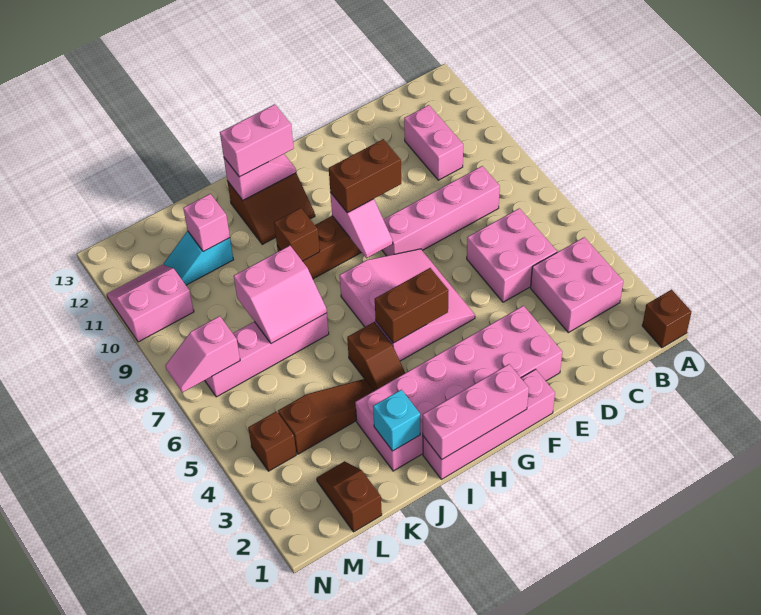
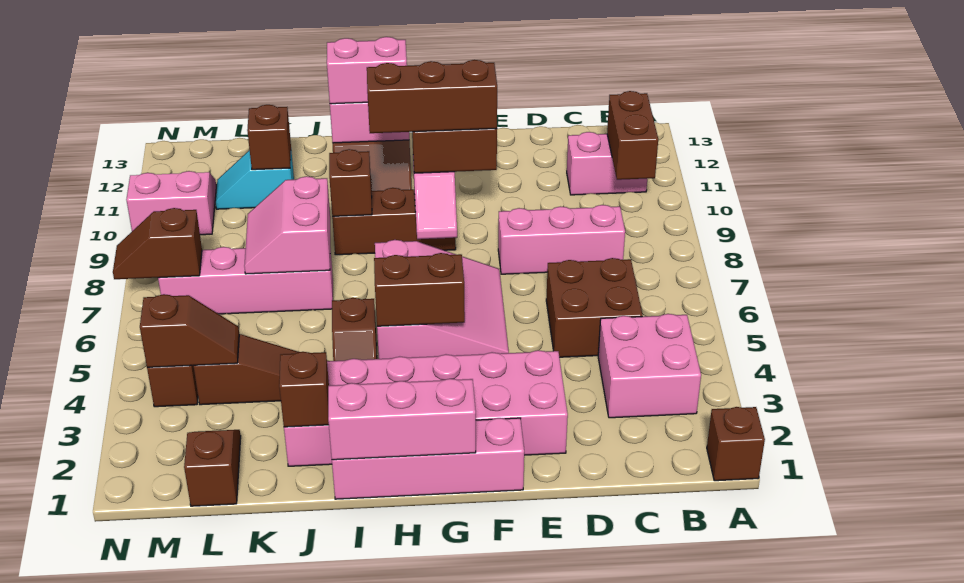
none -> brown 1x2 brick [607,91,658,180]
pink 2x2 brick [467,208,557,302] -> brown 2x2 brick [546,258,643,357]
pink 1x4 brick [382,166,500,256] -> pink 1x3 brick [498,205,625,274]
pink 1x2 brick [404,105,463,180] -> pink 1x2 brick turned to [567,132,647,195]
none -> brown 1x3 brick [367,60,497,133]
cyan 1x1 brick [373,390,420,451] -> brown 1x1 brick [279,352,329,427]
pink 2x2 slope [234,246,327,343] -> pink 2x2 slope turned to [244,176,330,274]
pink 1x1 brick [183,194,230,252] -> brown 1x1 brick [247,105,291,170]
none -> brown 1x2 slope [140,294,239,367]
pink 1x2 slope [165,316,240,393] -> brown 1x2 slope [113,208,202,279]

